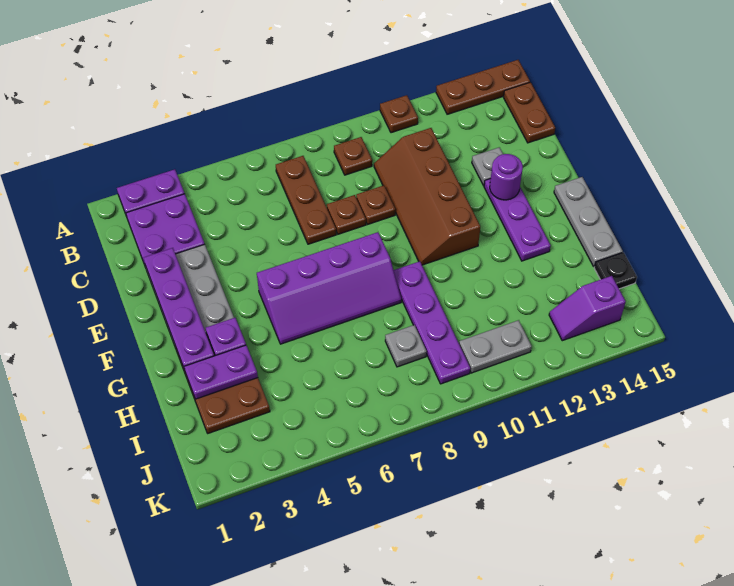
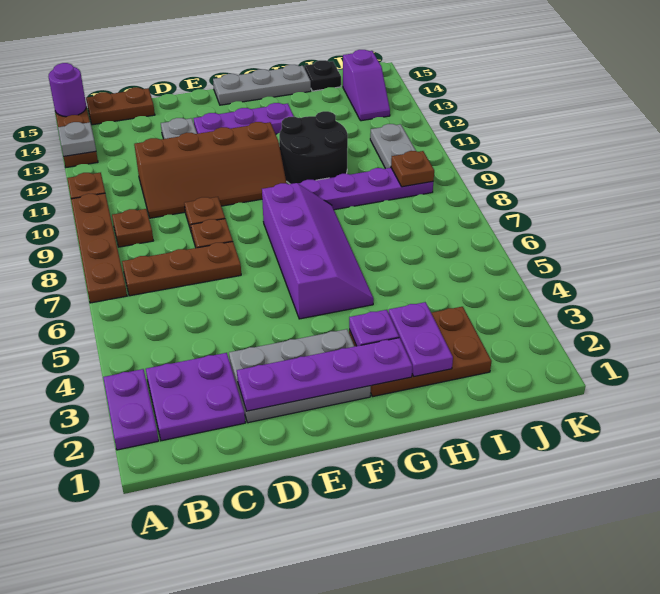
none -> brown 1x4 plate [71,193,127,303]
purple 1x1 round brick [490,154,523,200] -> purple 1x1 round brick moved to [48,63,86,117]
none -> black 2x2 round brick [279,111,348,184]
grey 1x1 plate [385,325,427,367] -> grey 1x1 plate moved to [58,122,96,156]
none -> brown 1x1 plate [391,151,434,187]

